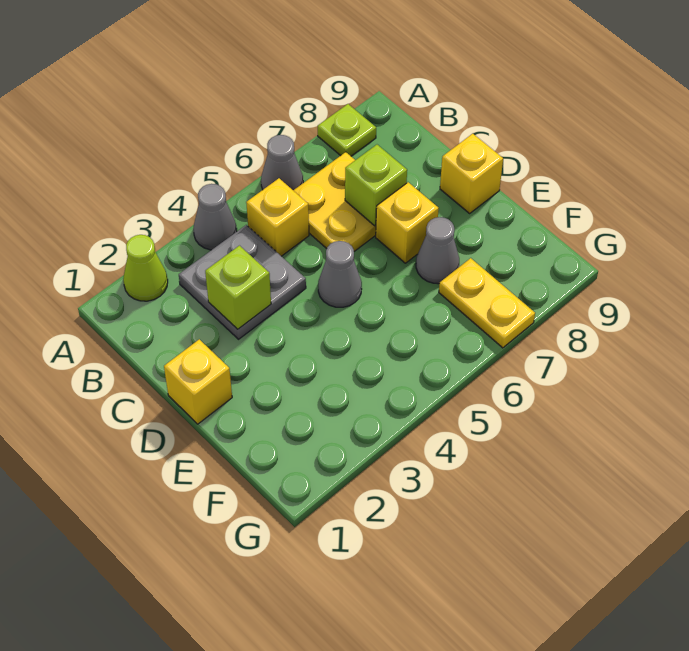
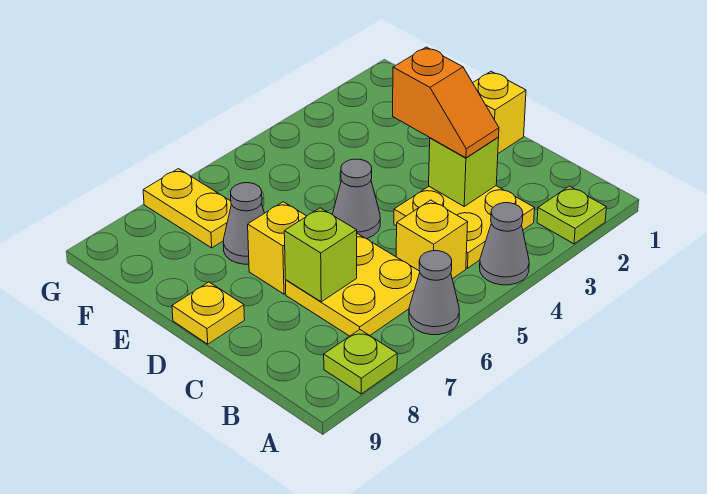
lime 1x1 cone [123,235,168,301] -> lime 1x1 plate [537,186,606,244]
grey 2x2 plate [179,225,306,339] -> yellow 2x2 plate [394,186,535,268]
none -> orange 1x2 slope [393,47,499,158]
yellow 1x1 brick [440,134,503,213] -> yellow 1x1 plate [172,282,245,344]

